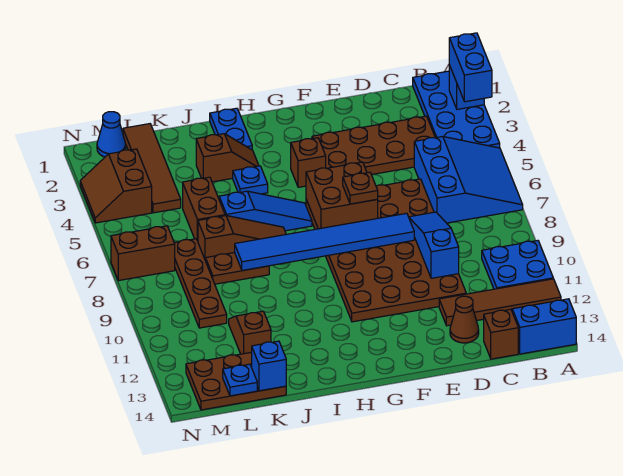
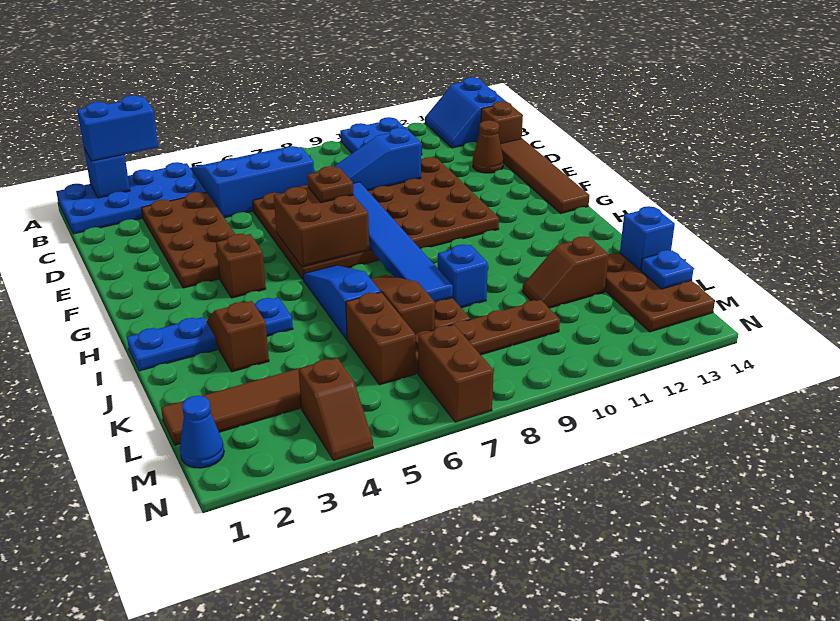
brown 1x4 tile [439,279,561,326] -> brown 1x4 tile moved to [500,139,589,213]
none -> blue 1x1 brick [438,245,488,308]
brown 1x2 brick [183,177,225,241] -> brown 1x2 brick turned to [346,292,416,385]
brown 2x2 slope [80,149,152,223] -> brown 1x2 slope [299,358,373,460]

